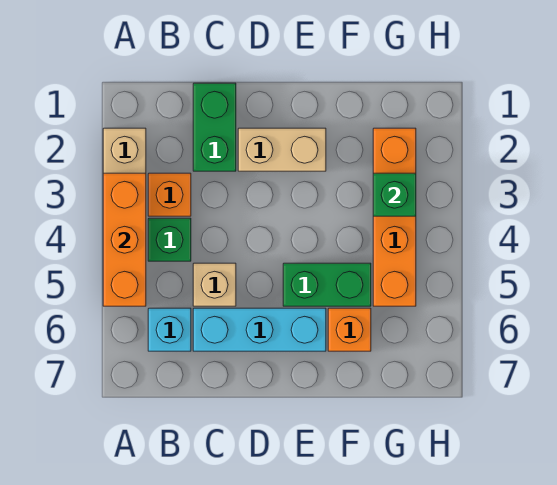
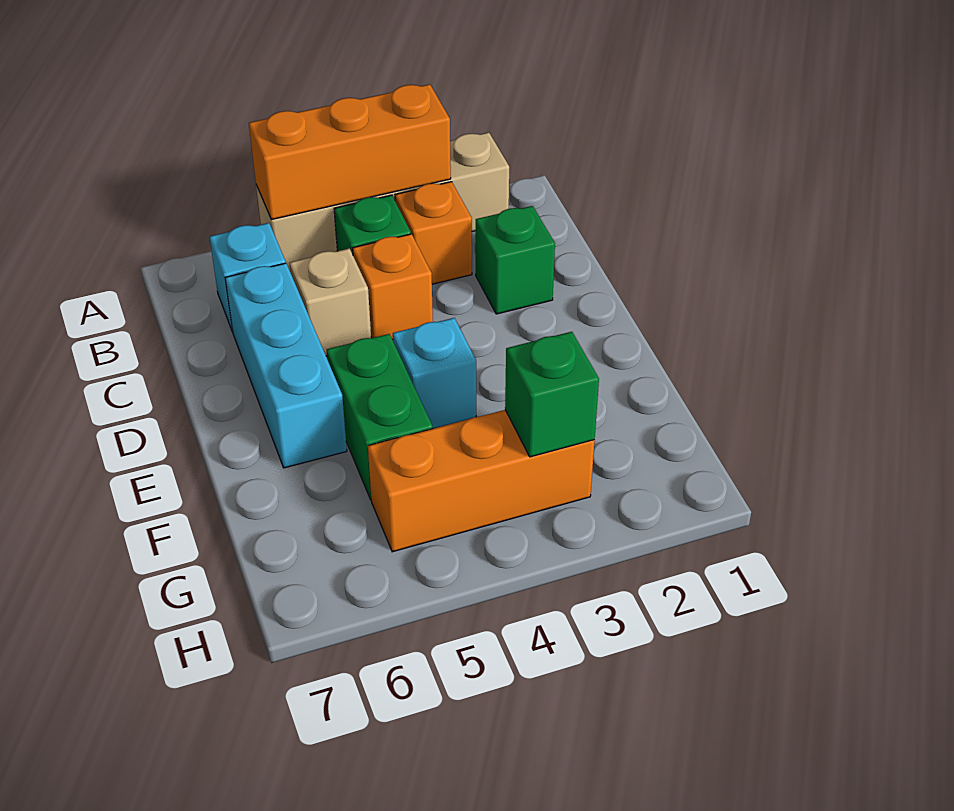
green 1x2 brick [193,83,236,171] -> green 1x1 brick [476,206,555,314]
tan 1x2 brick [238,128,326,171] -> none
none -> cyan 1x1 brick [393,318,476,429]
orange 1x1 brick [328,308,371,351] -> orange 1x1 brick moved to [353,234,433,340]
orange 1x4 brick [373,128,416,306] -> orange 1x3 brick [368,410,595,552]

